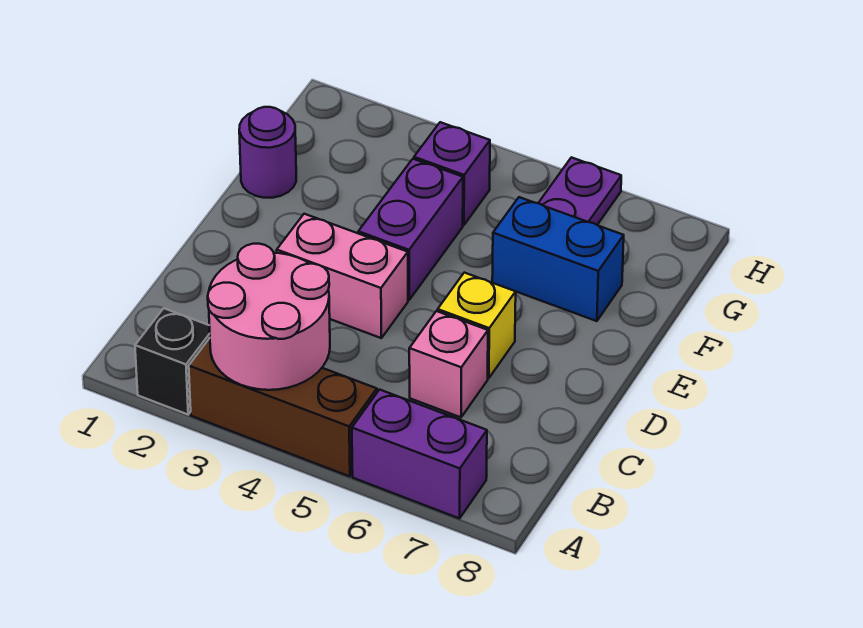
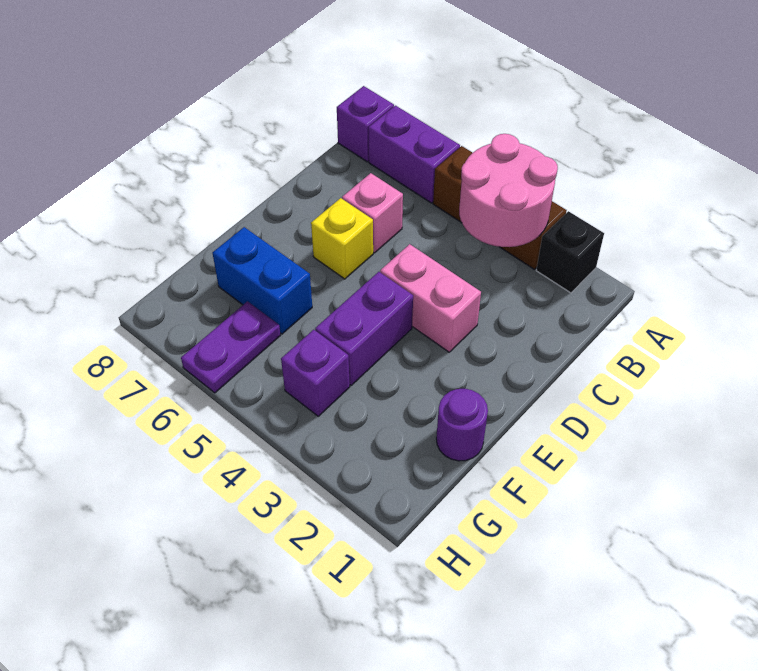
none -> purple 1x1 brick [337,86,394,162]

